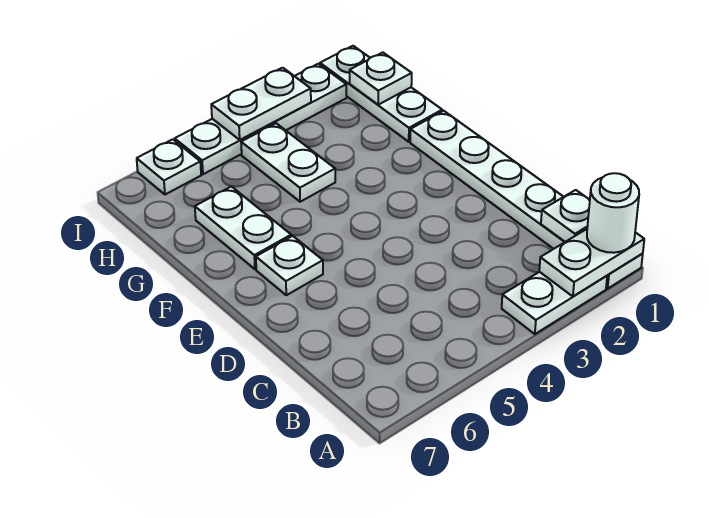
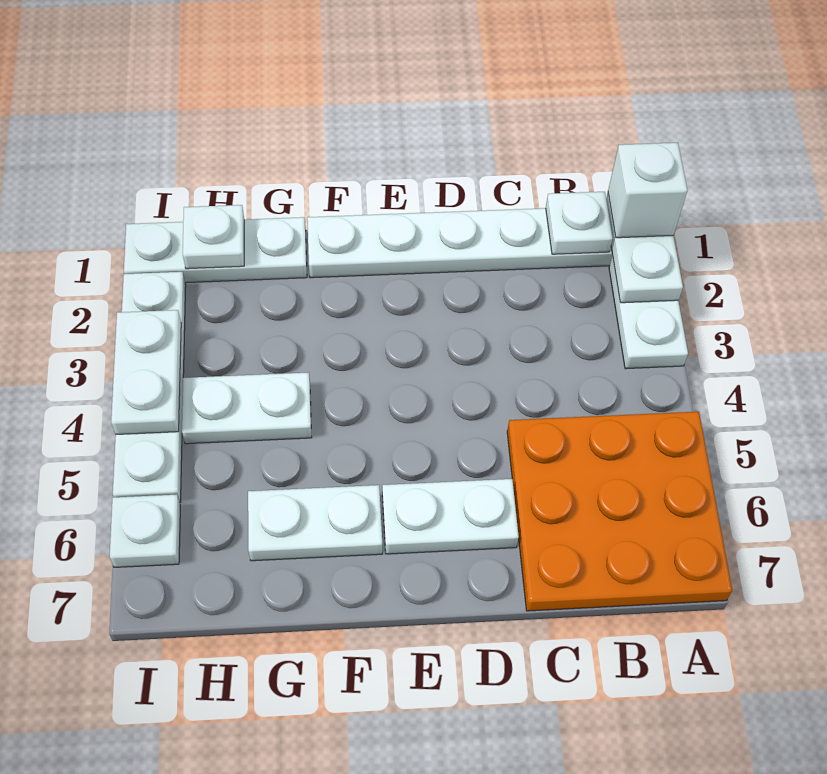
white 1x1 round brick [587,173,639,253] -> white 1x1 brick [608,143,687,238]
none -> orange 3x3 plate [507,412,732,611]
white 1x1 plate [256,236,323,295] -> white 1x2 plate [382,479,519,554]

